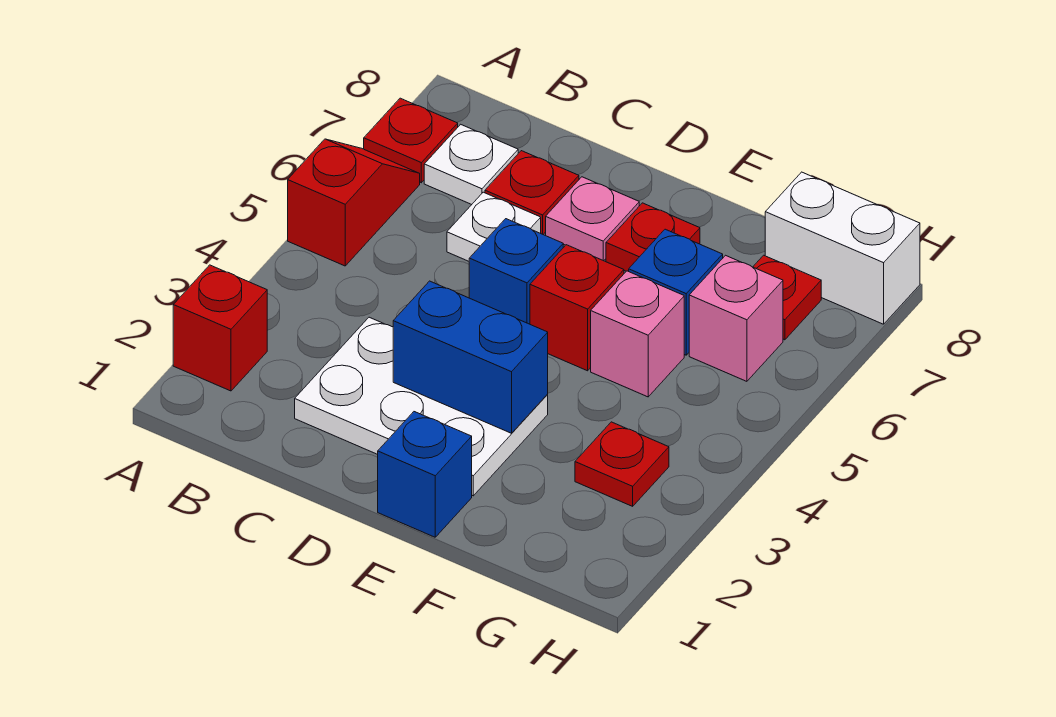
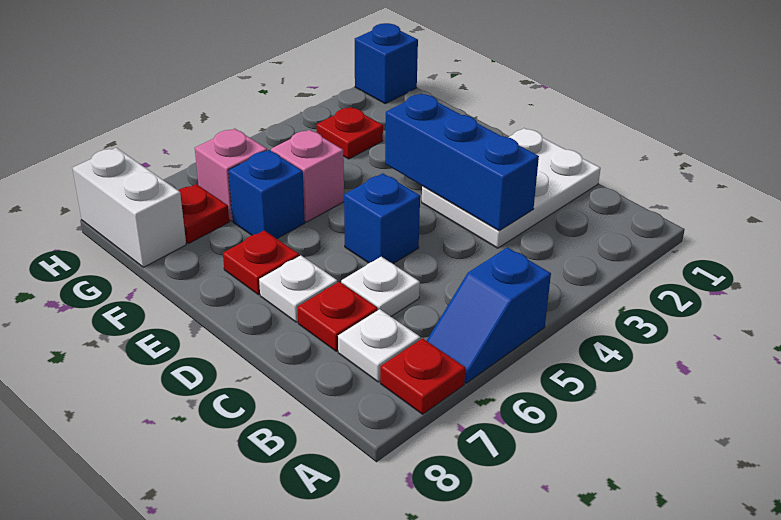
red 1x1 brick [173,265,267,391] -> none
red 1x2 slope [288,139,420,266] -> blue 1x2 slope [427,247,551,383]
white 2x3 plate [295,317,548,496] -> white 2x3 plate turned to [422,128,601,248]
blue 1x2 brick [393,281,548,433] -> blue 1x3 brick [385,94,539,231]
pink 1x1 plate [546,177,639,261] -> white 1x1 plate [259,255,337,322]
blue 1x1 brick [378,412,472,537] -> blue 1x1 brick moved to [355,23,418,104]
red 1x1 brick [530,245,624,371] -> none

